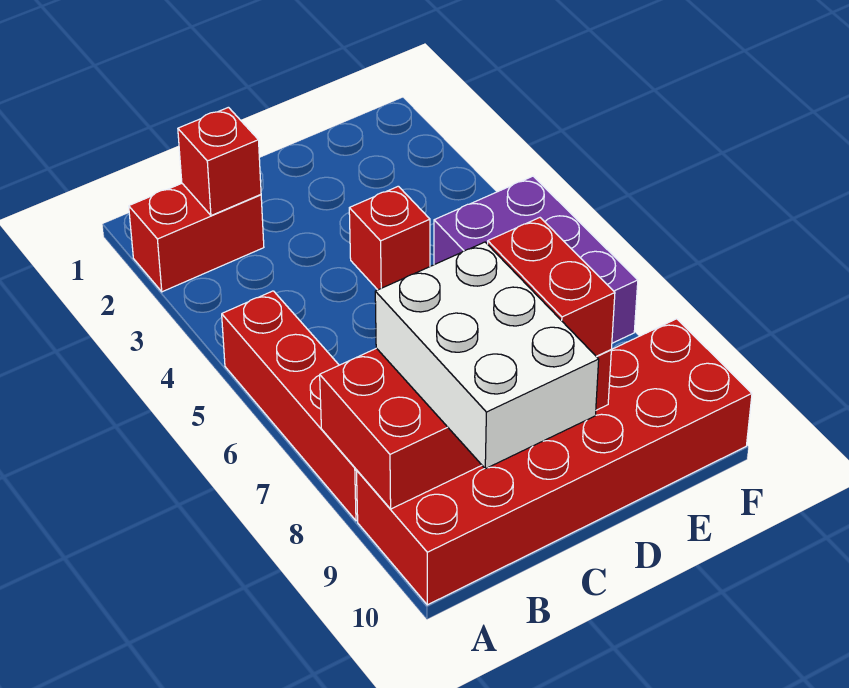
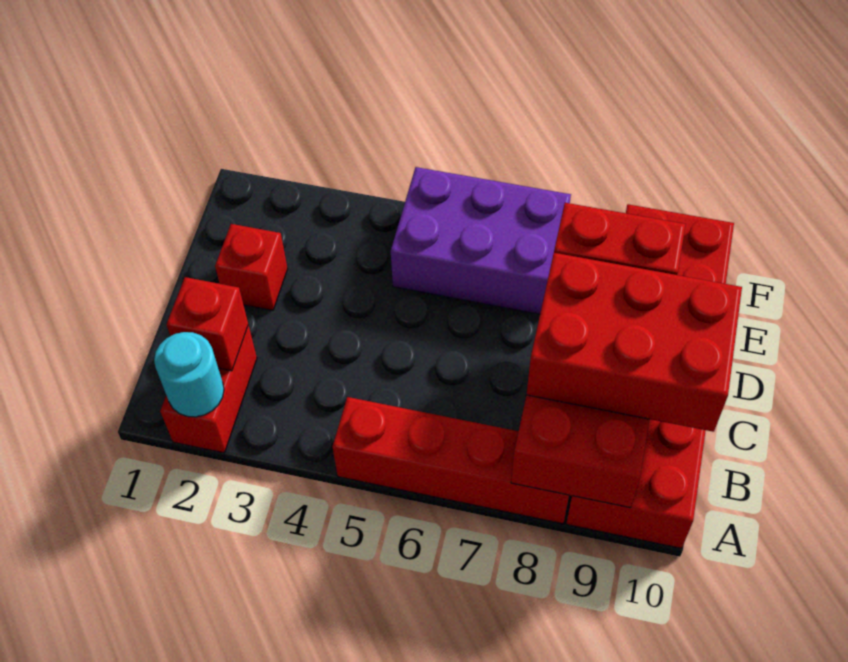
none -> cyan 1x1 round brick [154,332,224,417]
white 2x3 brick [375,242,599,469] -> red 2x3 brick [527,253,742,432]
red 1x1 brick [349,186,430,290] -> red 1x1 brick moved to [215,224,287,311]

